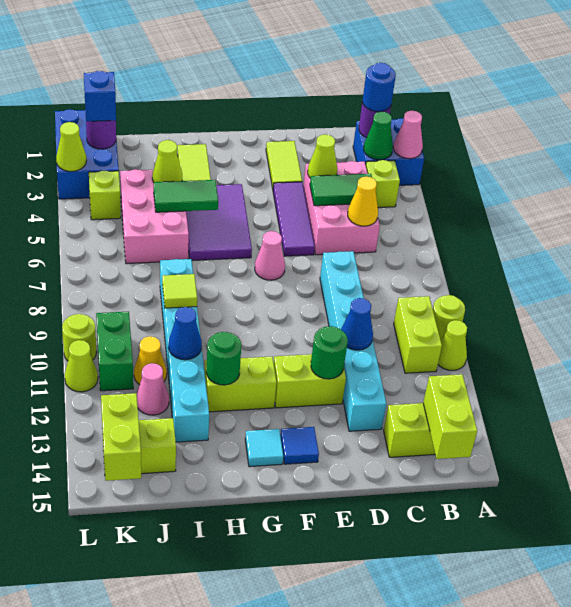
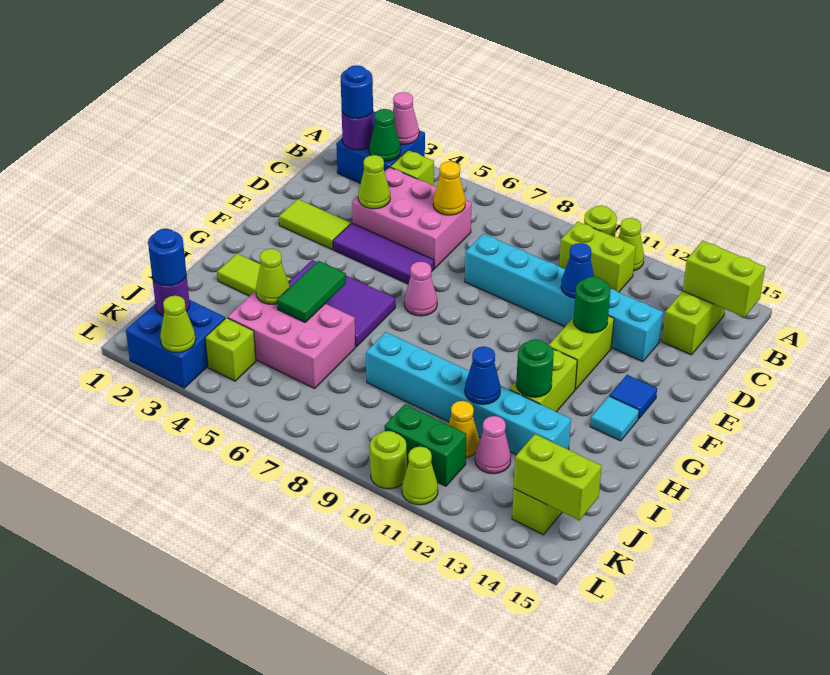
green 1x2 tile [310,174,372,206] -> none
lime 1x1 tile [162,274,197,308] -> none
blue 2x3 brick [55,109,119,199] -> blue 2x2 brick [126,300,225,388]
blue 1x1 brick [84,71,116,121] -> blue 1x1 round brick [148,229,186,286]

